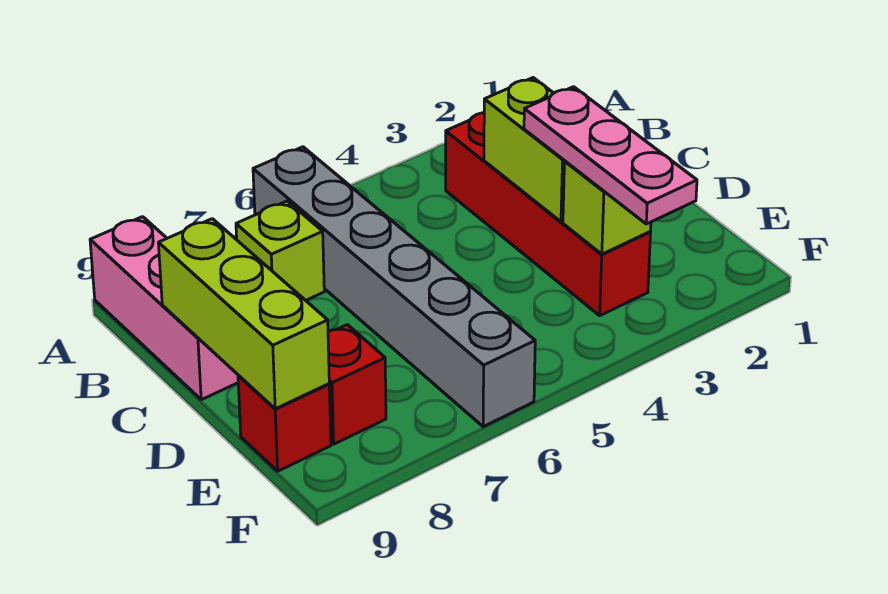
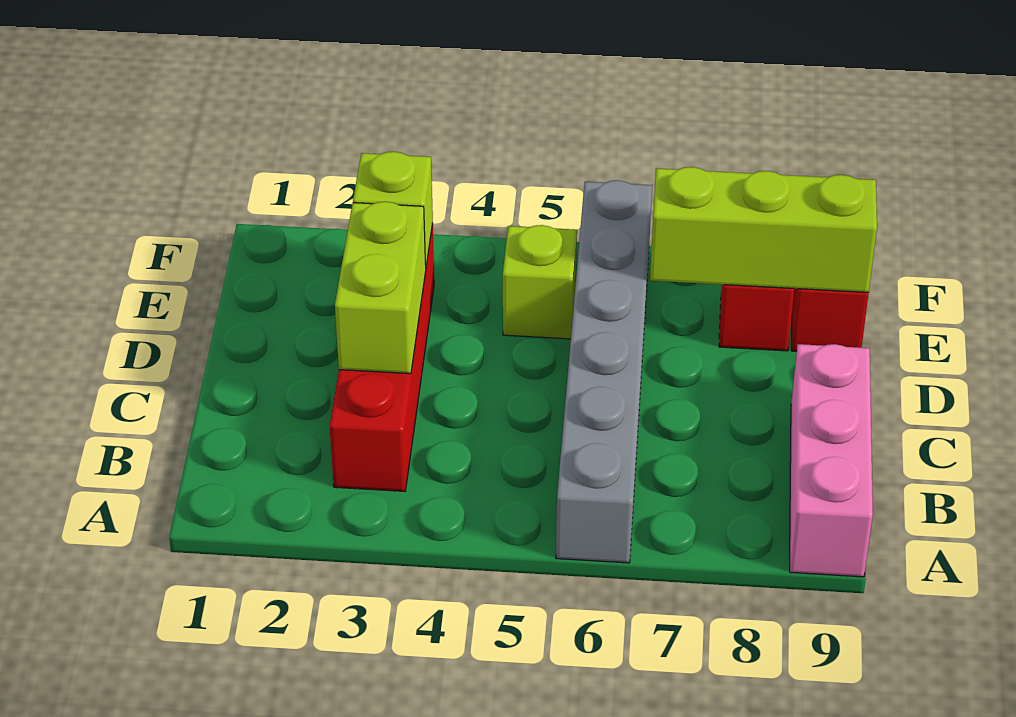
lime 1x1 brick [236,201,324,300] -> lime 1x1 brick moved to [503,225,577,339]
lime 1x3 brick [158,219,329,409] -> lime 1x3 brick turned to [650,167,877,292]
pink 1x3 plate [524,87,697,224] -> none

